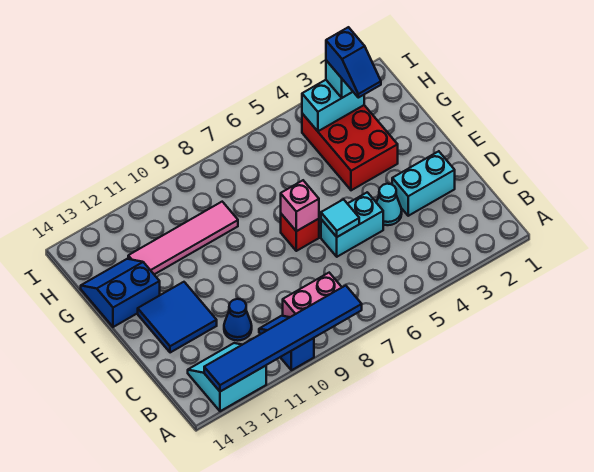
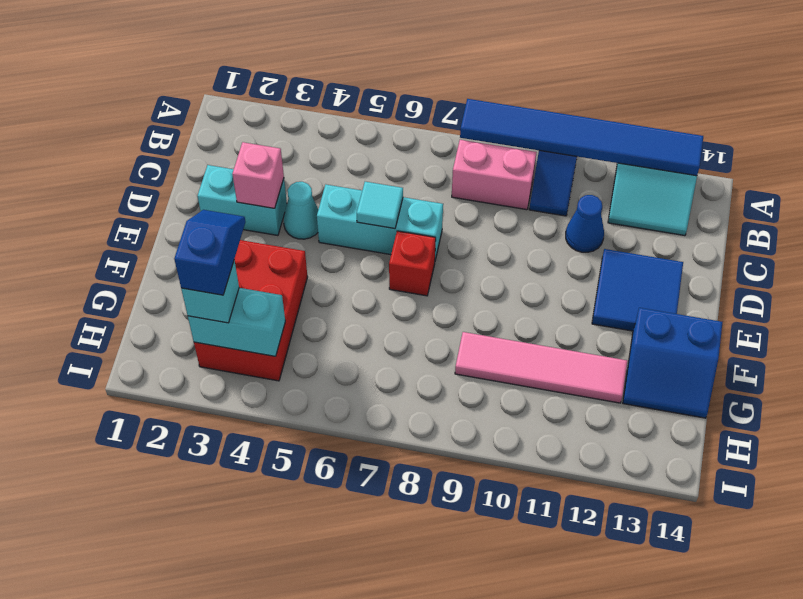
cyan 1x2 brick [321,192,383,257] -> cyan 1x3 brick [317,185,443,260]
pink 1x1 brick [281,180,319,231] -> pink 1x1 brick moved to [232,142,284,208]

